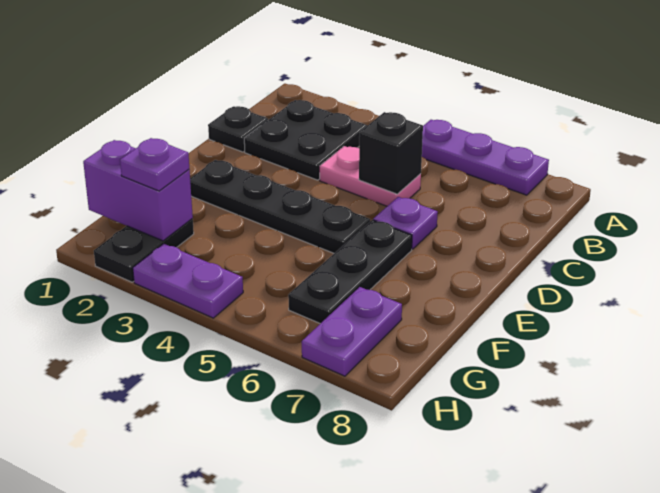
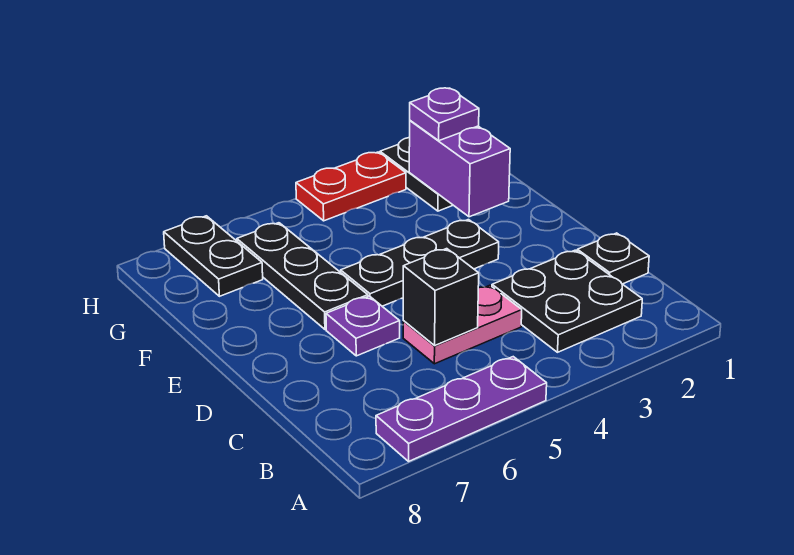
black 1x4 plate [190,160,370,253] -> black 1x3 plate [341,220,499,306]
purple 1x2 brick [83,140,193,241] -> purple 1x2 brick turned to [409,121,510,217]
purple 1x2 plate [302,287,402,376] -> black 1x2 plate [164,216,263,296]
purple 1x2 plate [133,244,243,318] -> red 1x2 plate [296,152,406,221]

